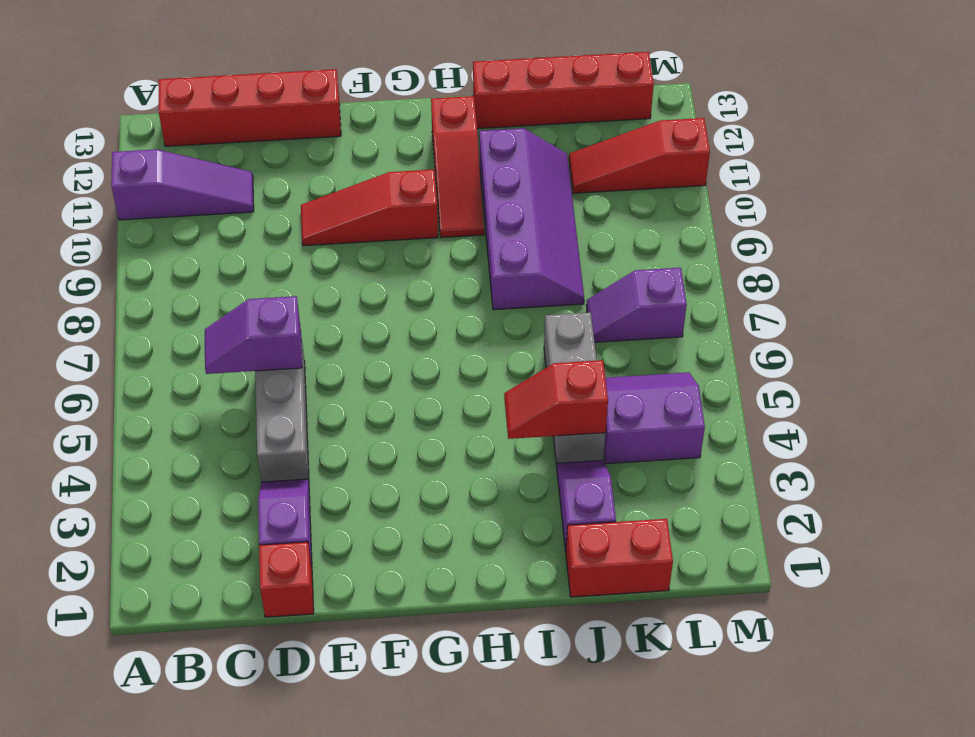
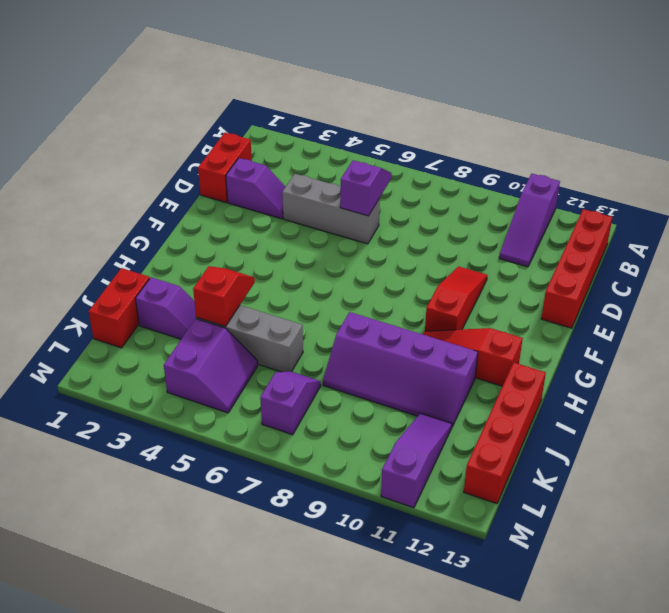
red 1x1 brick [259,542,314,617] -> red 1x2 brick [198,133,252,202]
red 1x3 slope [569,118,710,193] -> purple 1x3 slope [381,413,452,508]

